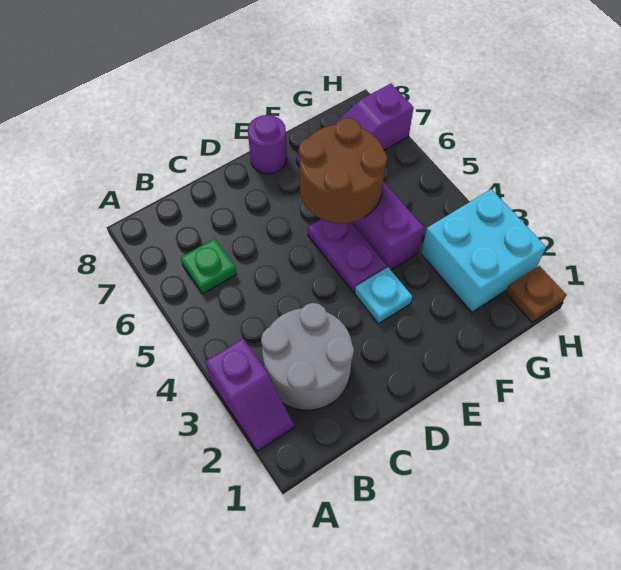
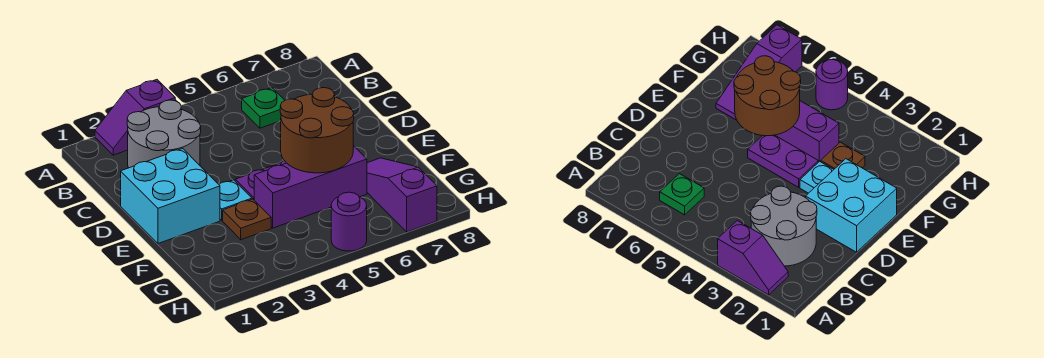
purple 1x1 round brick [248,115,287,174] -> purple 1x1 round brick moved to [331,192,367,251]
cyan 2x2 brick [421,189,546,312] -> cyan 2x2 brick moved to [121,149,220,243]
brown 1x1 plate [506,266,566,322] -> brown 1x1 plate moved to [223,199,271,240]

